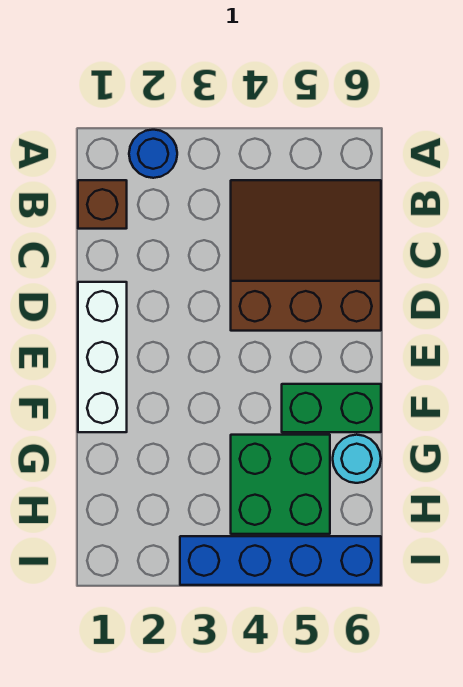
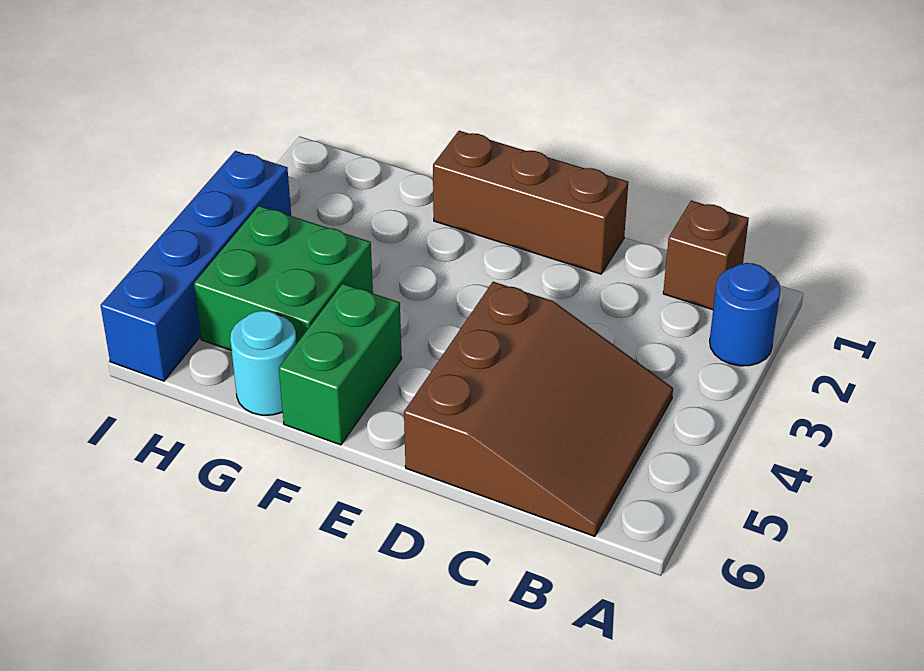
white 1x3 brick [78,282,127,432] -> brown 1x3 brick [433,131,628,274]

